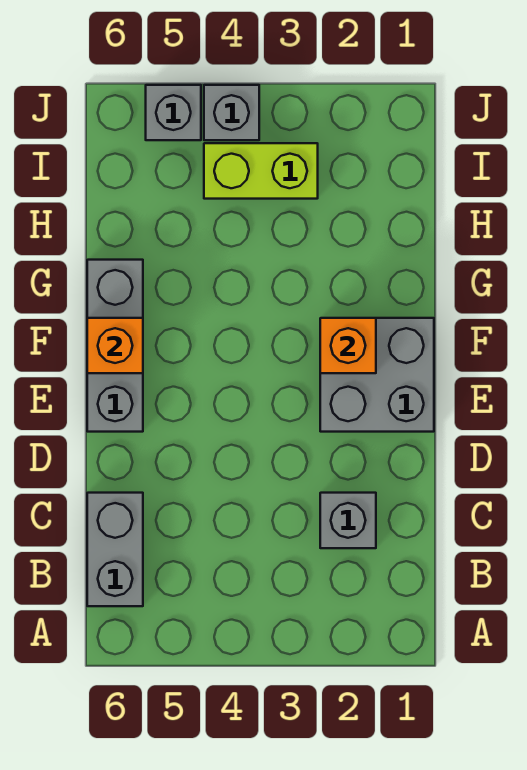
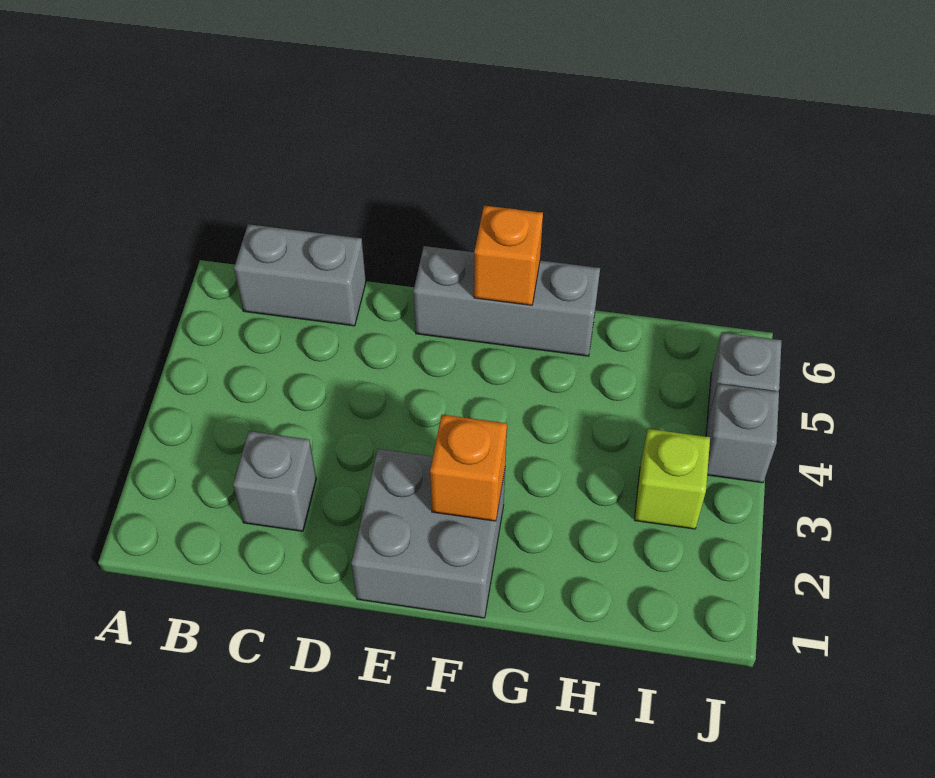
lime 1x2 brick [204,143,318,199] -> lime 1x1 brick [634,429,710,529]

